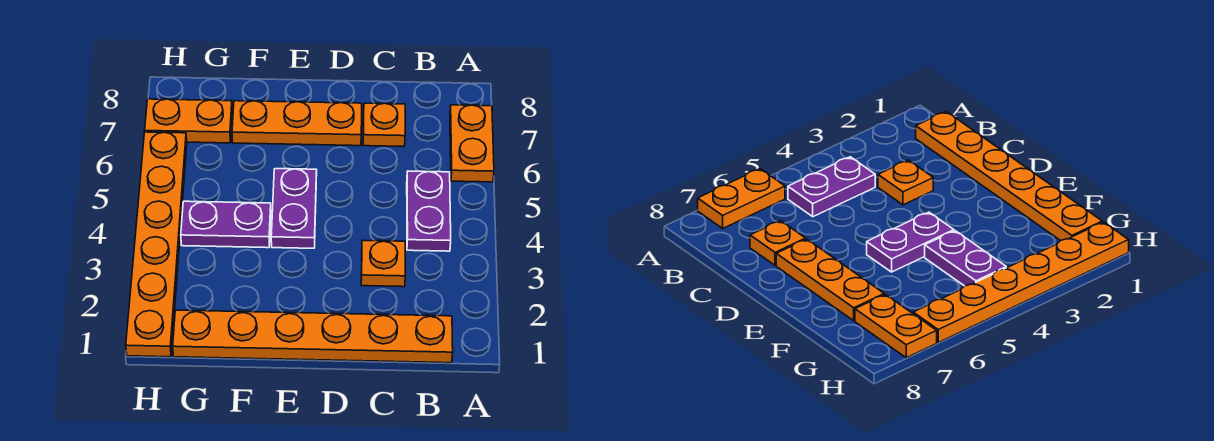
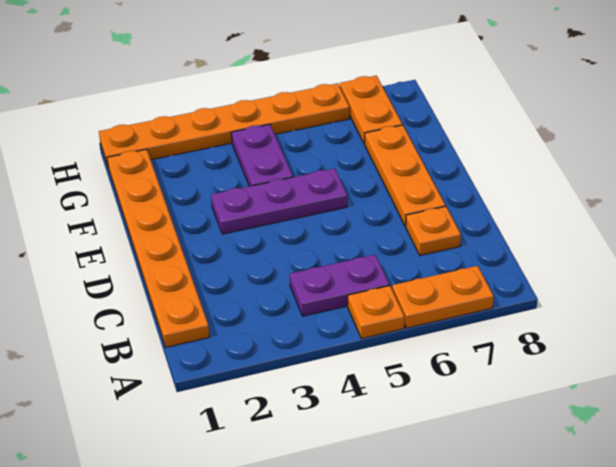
orange 1x1 plate [361,240,405,287] -> orange 1x1 plate moved to [348,286,405,339]
purple 1x2 plate [271,169,317,248] -> purple 1x3 plate [211,168,347,234]

